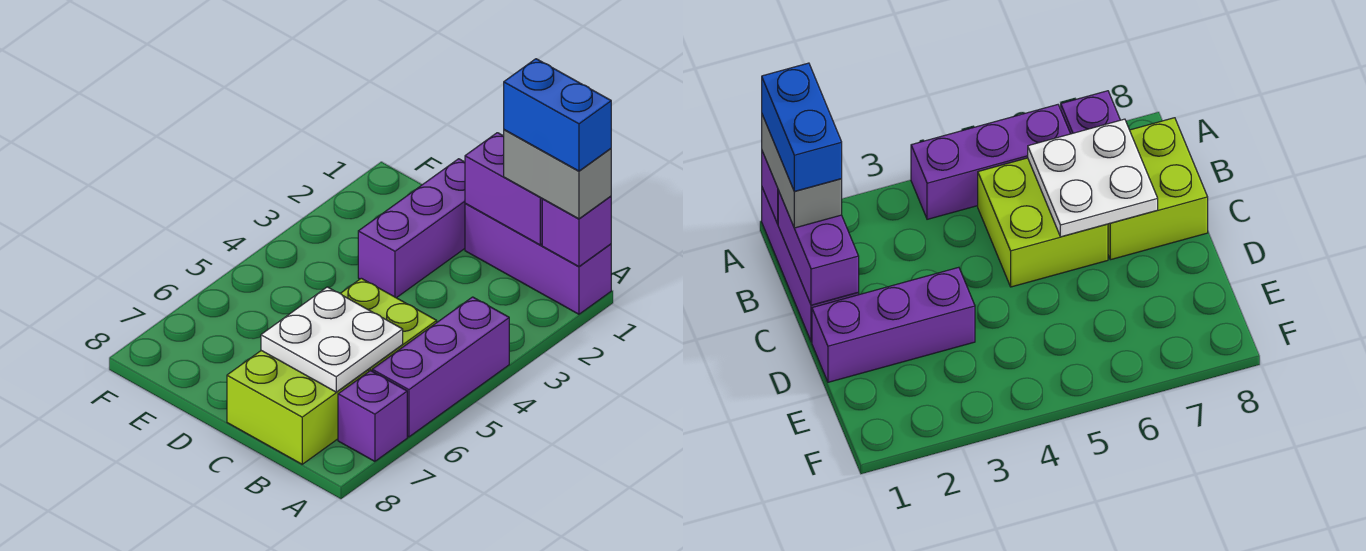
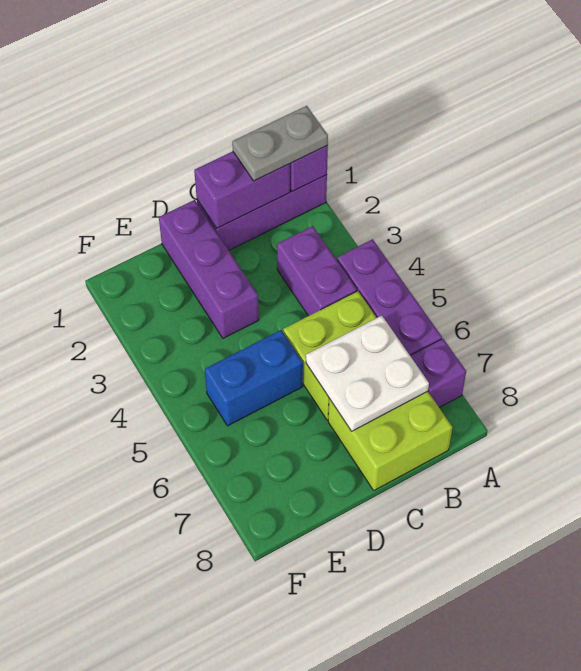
grey 1x2 brick [504,130,611,219] -> grey 1x2 plate [232,106,328,181]
blue 1x2 brick [504,59,611,171] -> blue 1x2 brick moved to [205,330,303,426]
none -> purple 1x2 brick [277,226,357,316]

